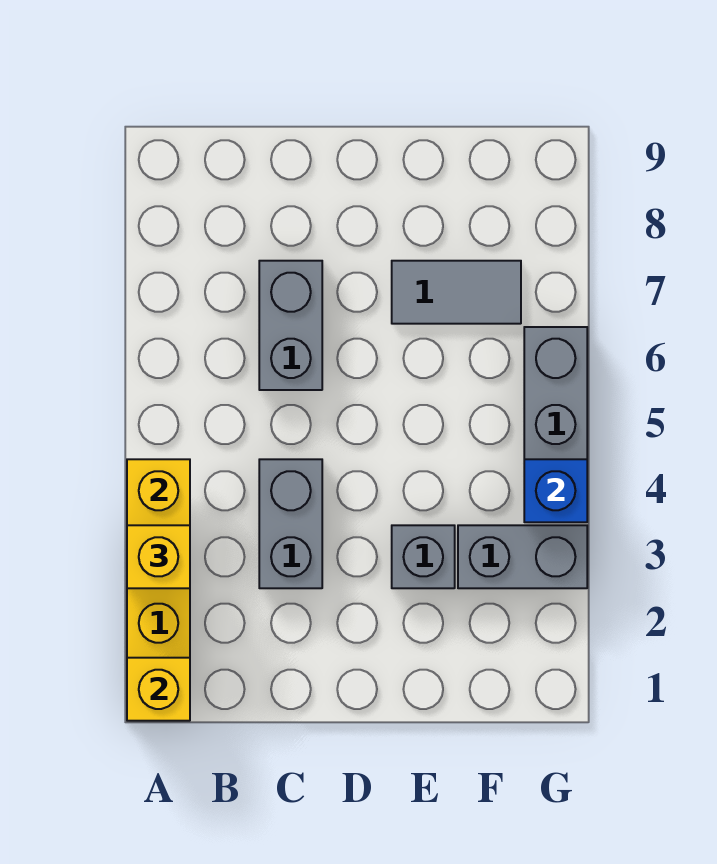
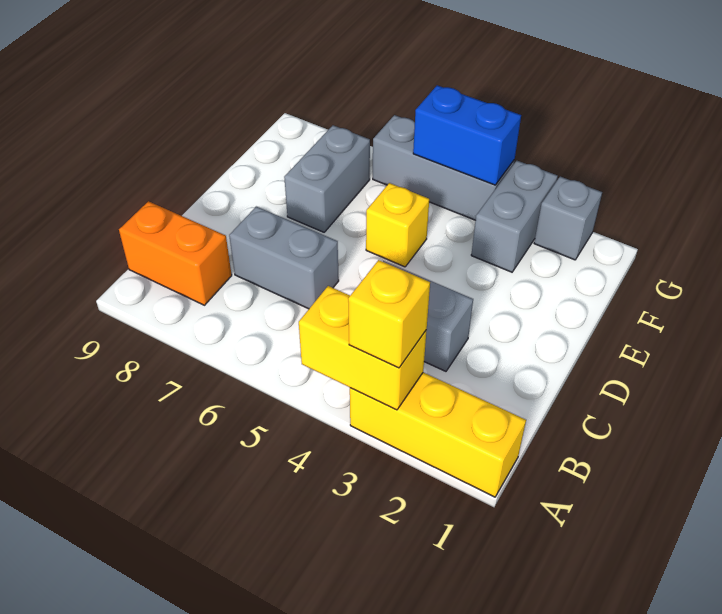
yellow 1x1 brick [127,658,190,721] -> yellow 1x1 brick moved to [366,183,429,267]
none -> orange 1x2 brick [119,201,232,305]
grey 1x1 brick [392,525,455,588] -> grey 1x1 brick moved to [534,177,602,260]
grey 1x2 tile [392,261,521,324] -> grey 1x2 brick [284,125,370,232]
blue 1x1 brick [524,459,587,522] -> blue 1x2 brick [413,85,521,185]

